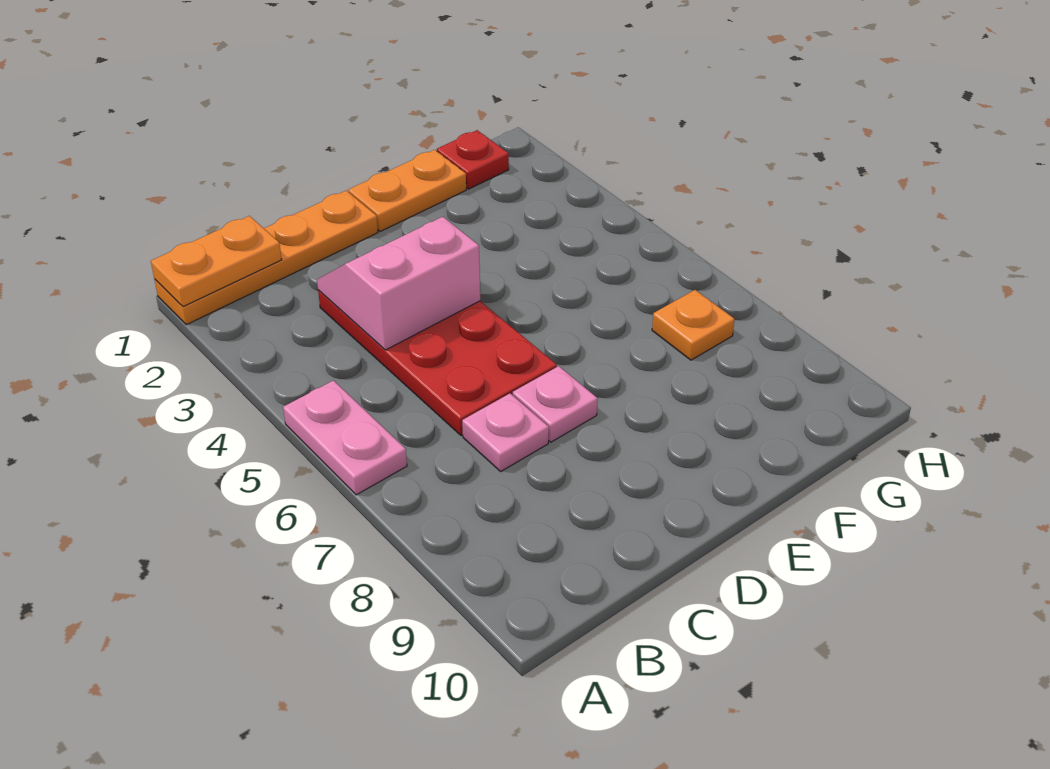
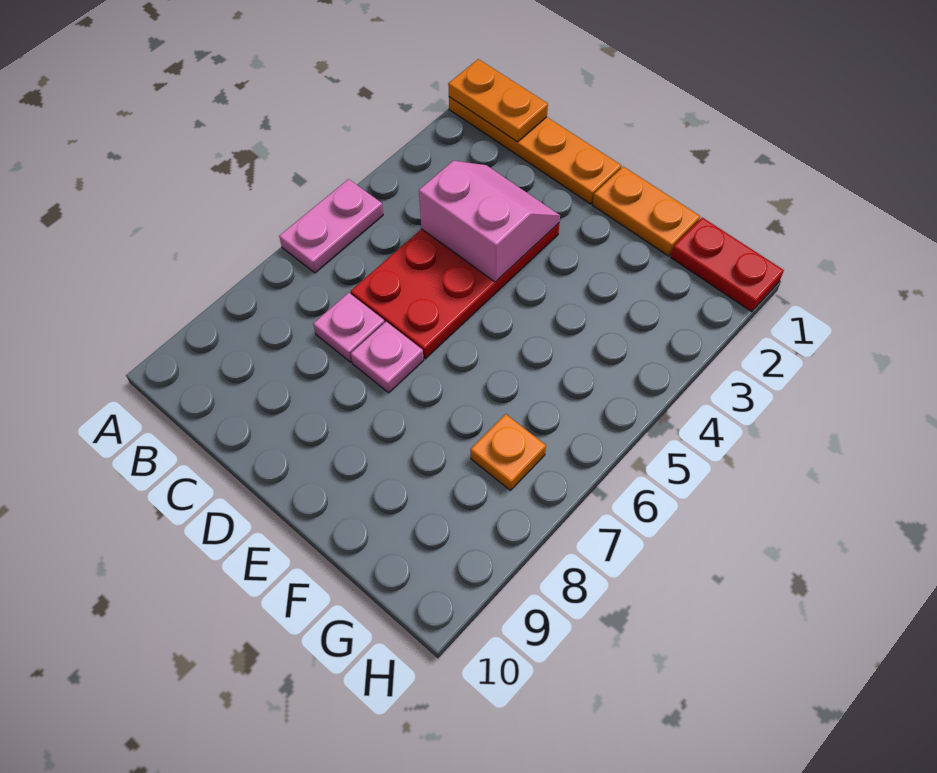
red 1x1 plate [437,130,509,189] -> red 1x2 plate [671,218,784,312]

